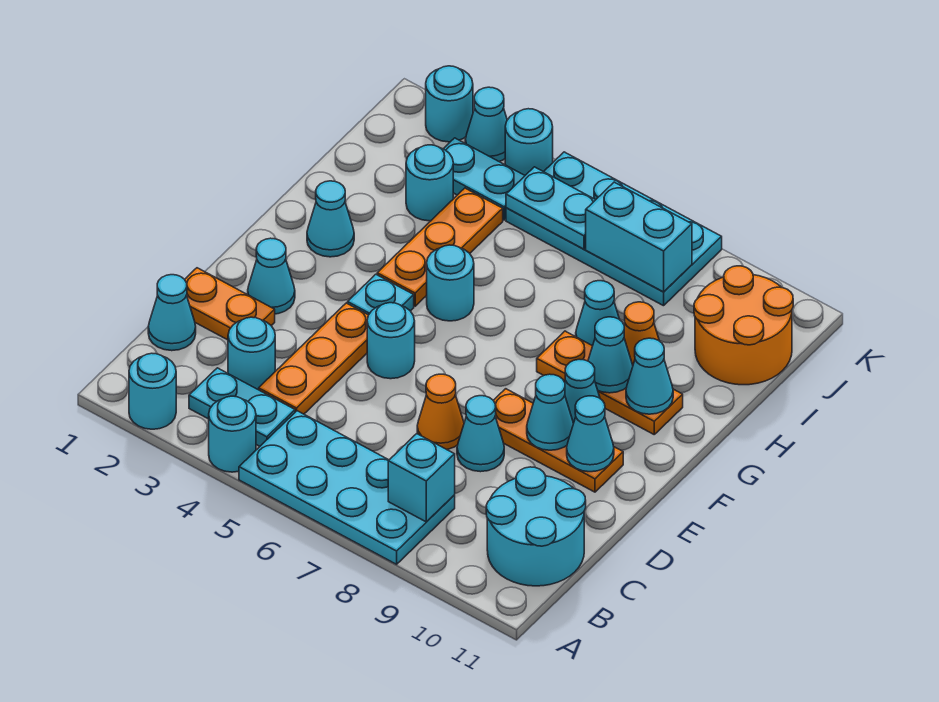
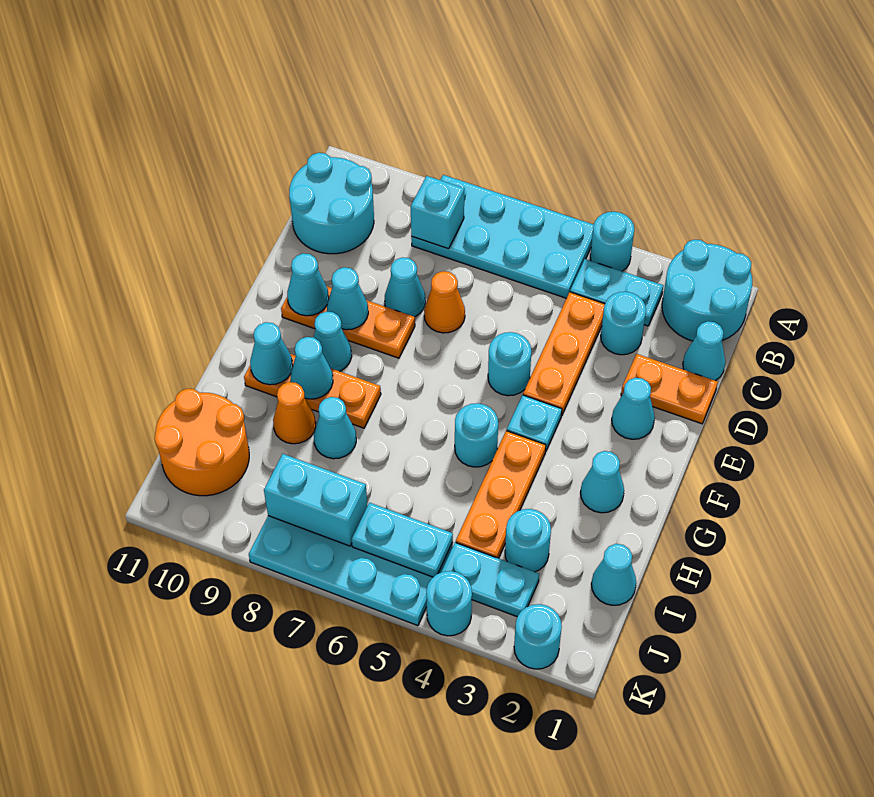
cyan 1x1 round brick [129,353,176,429] -> cyan 2x2 round brick [662,240,753,341]
cyan 1x1 cone [465,87,507,161] -> cyan 1x1 cone moved to [591,544,636,605]

